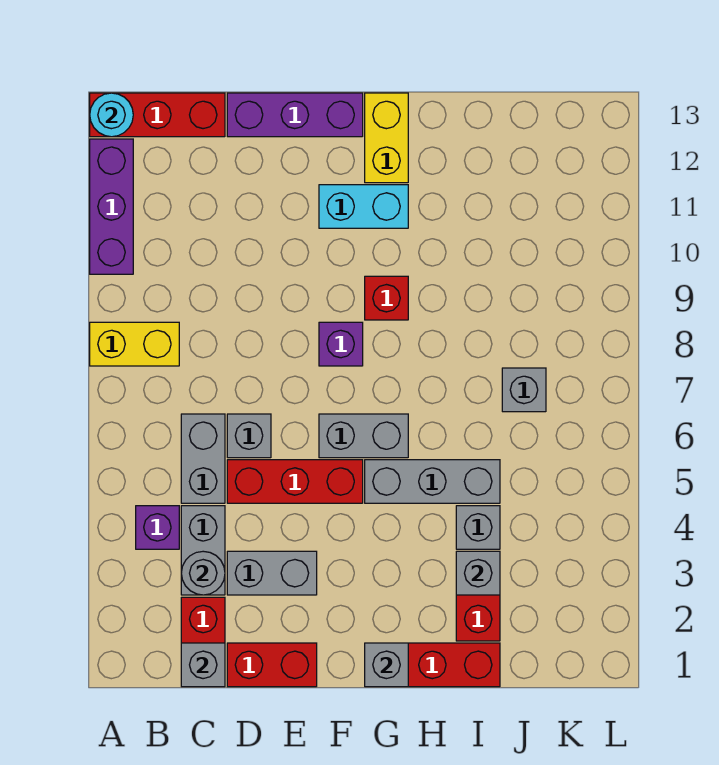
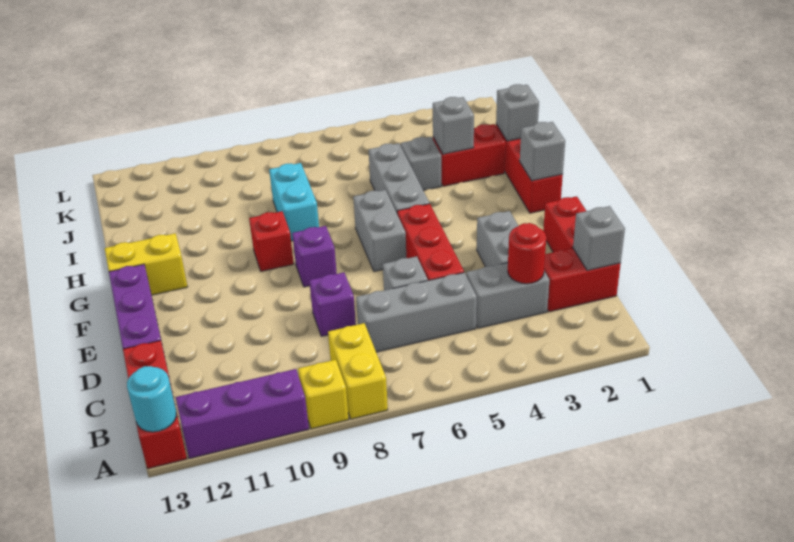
none -> yellow 1x1 brick [298,360,349,429]
purple 1x1 brick [136,506,179,549] -> purple 1x1 brick moved to [309,272,356,336]
grey 1x1 round brick [181,551,225,595] -> red 1x1 round brick [508,223,546,284]
grey 1x2 brick [181,414,225,503] -> grey 1x3 brick [356,272,477,352]
cyan 1x2 brick [319,185,408,228] -> cyan 1x2 brick moved to [269,163,319,241]
grey 1x1 brick [502,368,546,412] -> grey 1x1 brick moved to [496,84,539,141]

